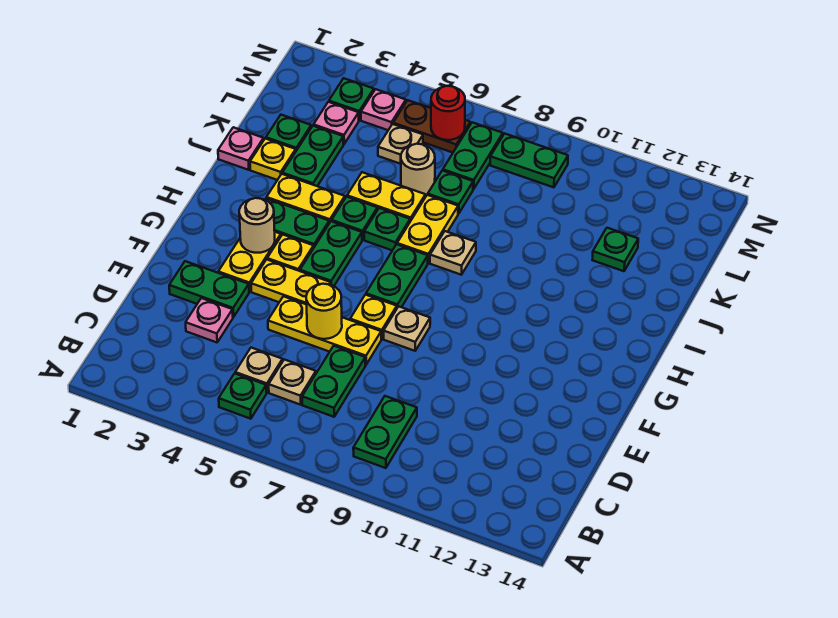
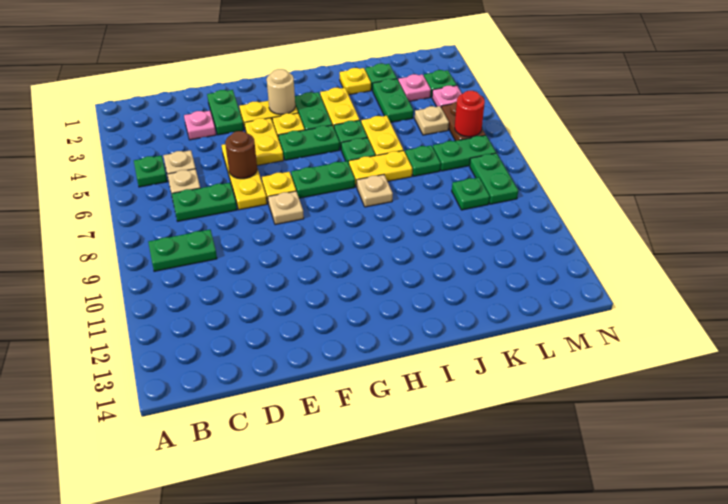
yellow 1x1 round brick [306,284,342,339] -> brown 1x1 round brick [225,131,257,179]
pink 1x1 plate [218,127,264,170] -> none
green 1x2 plate [282,126,344,186] -> green 1x2 plate turned to [372,79,413,123]
tan 1x1 round brick [401,144,435,197] -> none
green 1x1 plate [592,228,638,271] -> green 1x1 plate moved to [452,177,490,210]

